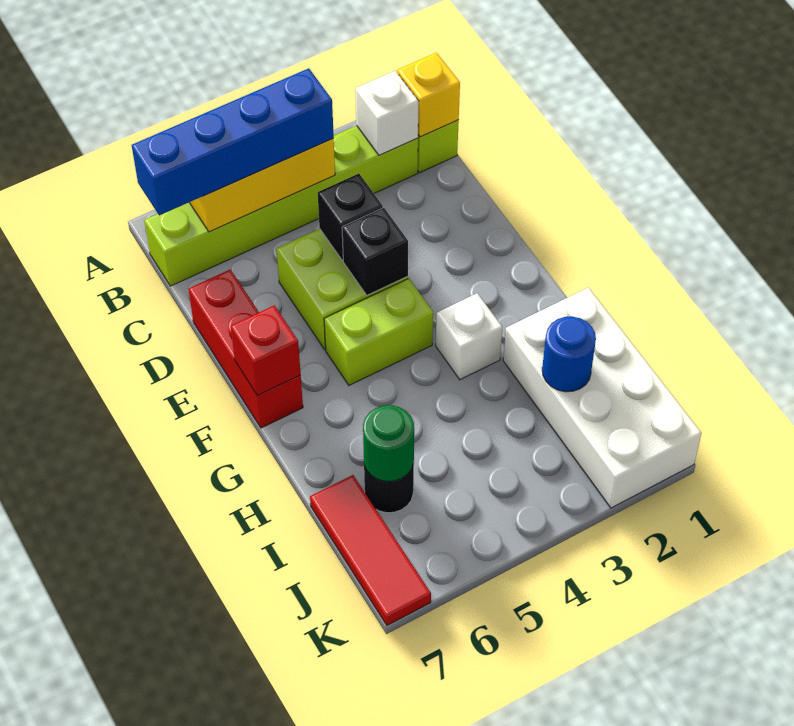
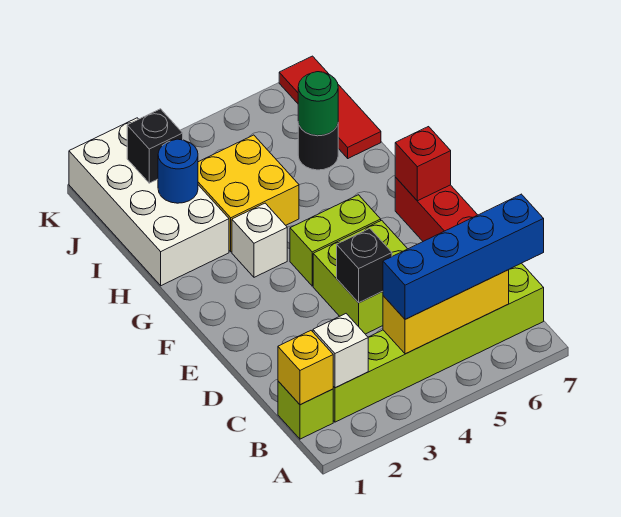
black 1x1 brick [342,208,408,295] -> black 1x1 brick moved to [127,109,183,183]
none -> yellow 2x2 brick [198,135,299,252]

